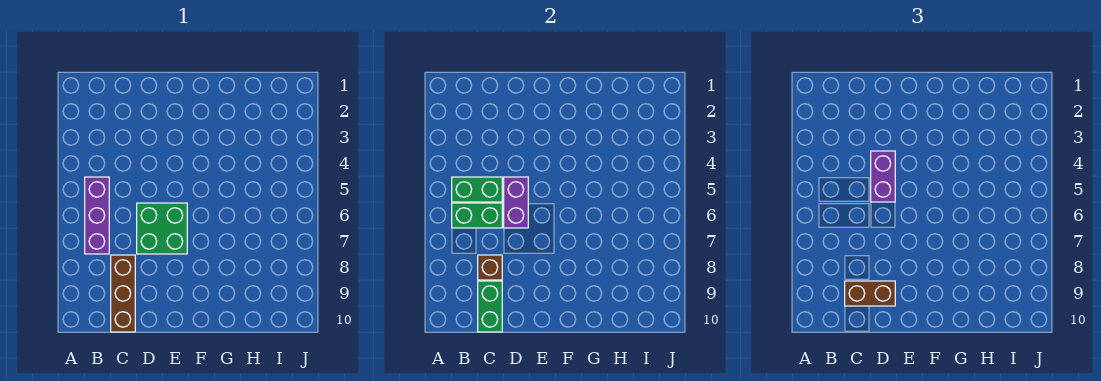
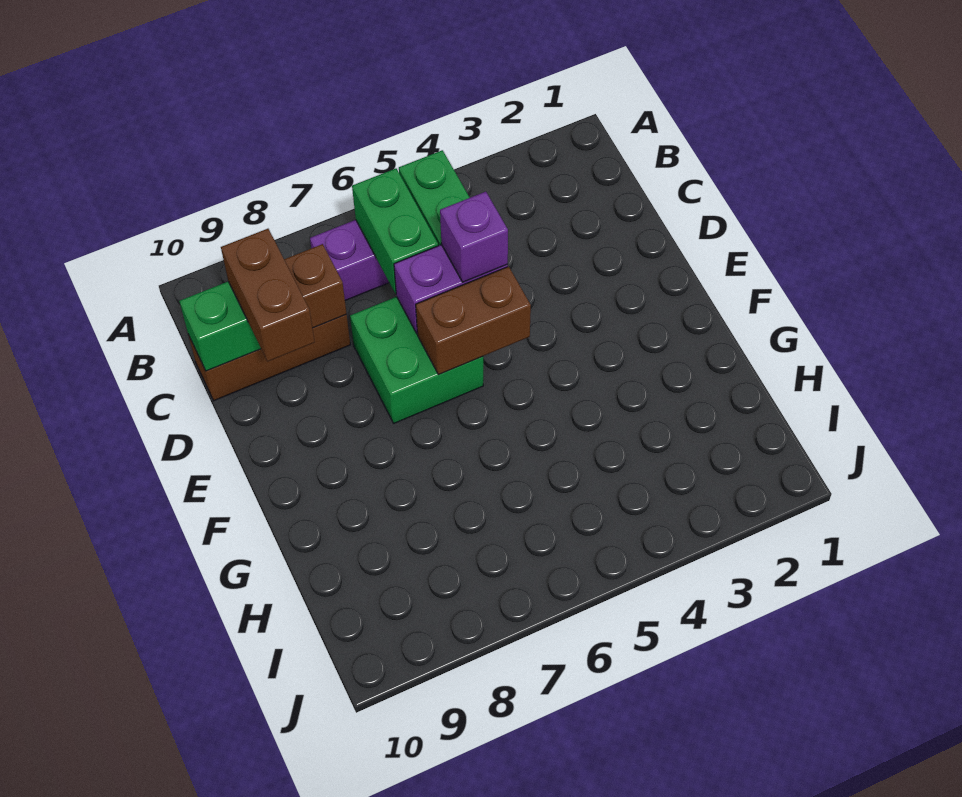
purple 1x2 brick [871,151,895,202] -> purple 1x1 brick [440,192,508,282]
none -> brown 1x2 brick [416,267,531,375]

